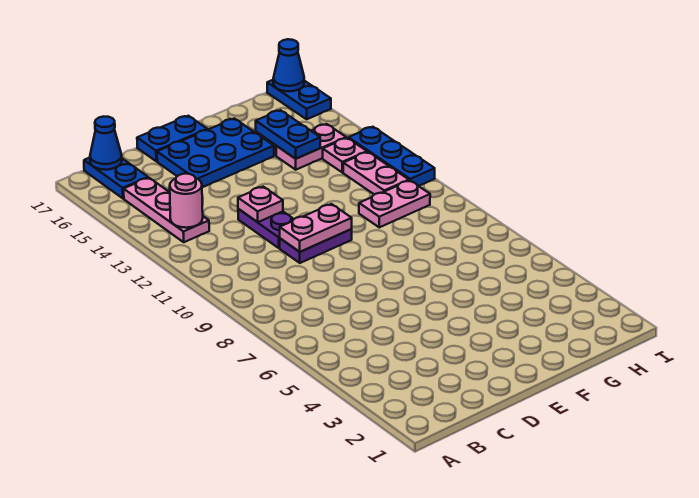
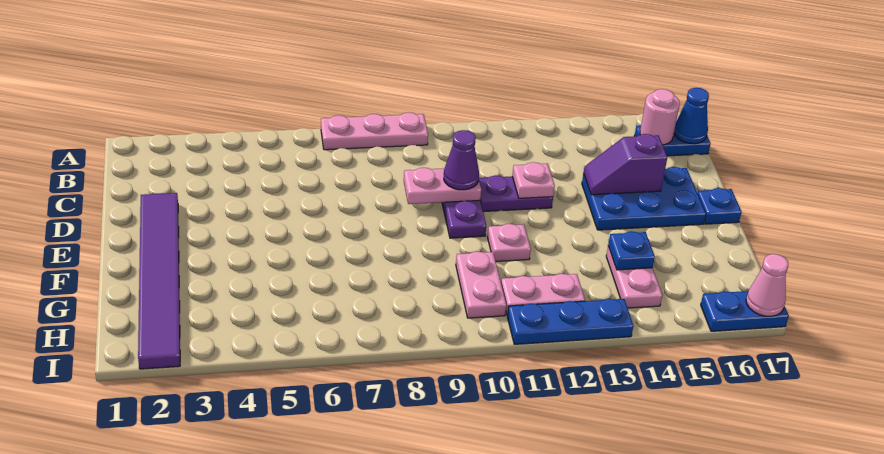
pink 1x3 plate [124,178,209,242] -> pink 1x3 plate moved to [321,112,428,150]
pink 1x1 round brick [170,174,203,228] -> pink 1x1 round brick moved to [640,89,680,145]
none -> purple 1x6 tile [138,193,180,369]
pink 1x2 plate [280,204,352,252] -> pink 1x2 plate turned to [404,168,481,204]
none -> purple 1x1 cone [444,130,479,190]
none -> purple 1x2 slope [584,134,667,195]
blue 2x3 plate [157,118,274,187] -> blue 2x3 plate turned to [582,167,706,230]
blue 1x2 plate [137,116,207,161] -> blue 1x1 plate [698,188,742,224]
blue 1x2 plate [256,110,320,159] -> blue 1x1 plate [608,231,655,270]
pink 1x1 plate [323,138,367,173] -> pink 1x1 plate moved to [487,224,531,261]
blue 1x1 cone [273,39,304,91] -> pink 1x1 cone [746,254,788,316]

